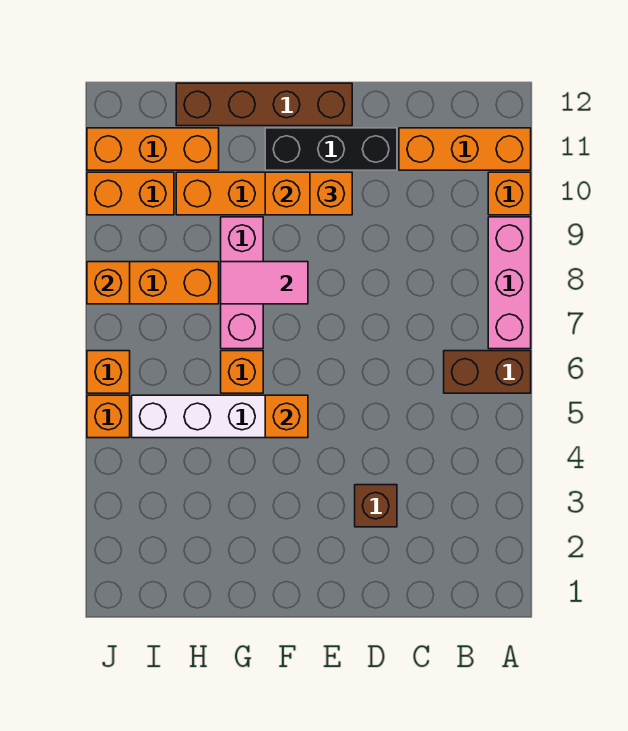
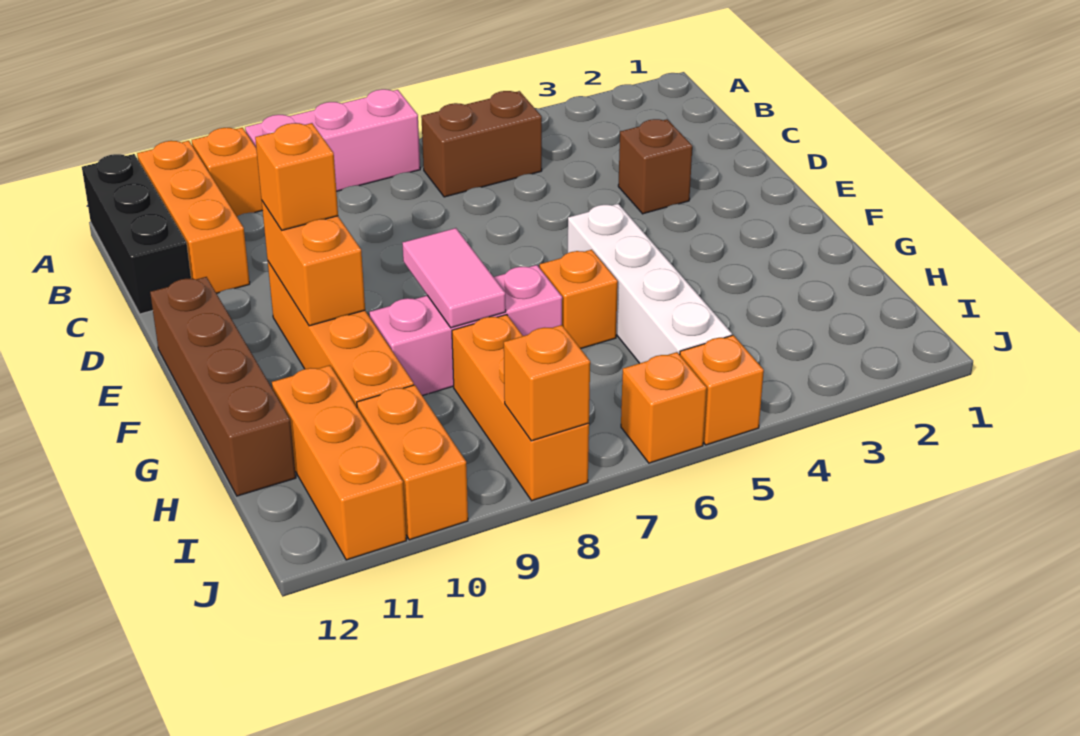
brown 1x2 brick [444,351,531,393] -> brown 1x2 brick turned to [421,91,542,197]
black 1x3 brick [265,128,397,170] -> black 1x3 brick moved to [82,154,191,314]
orange 1x1 brick [265,395,308,438] -> none

